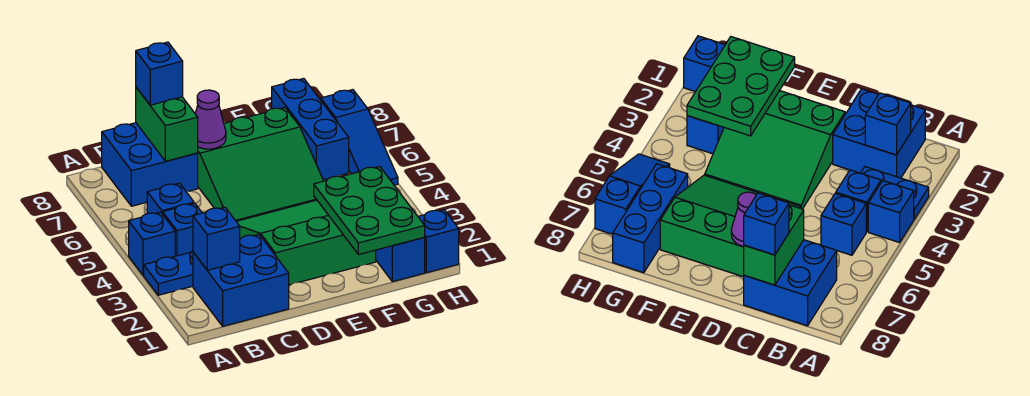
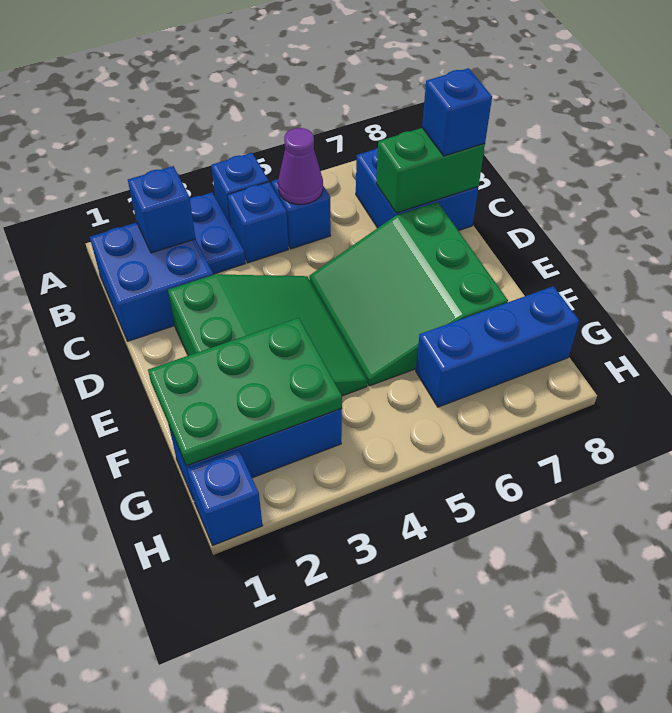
purple 1x1 cone [195,90,226,149] -> purple 1x1 cone moved to [278,128,323,204]
blue 1x3 slope [321,90,398,185] -> none

